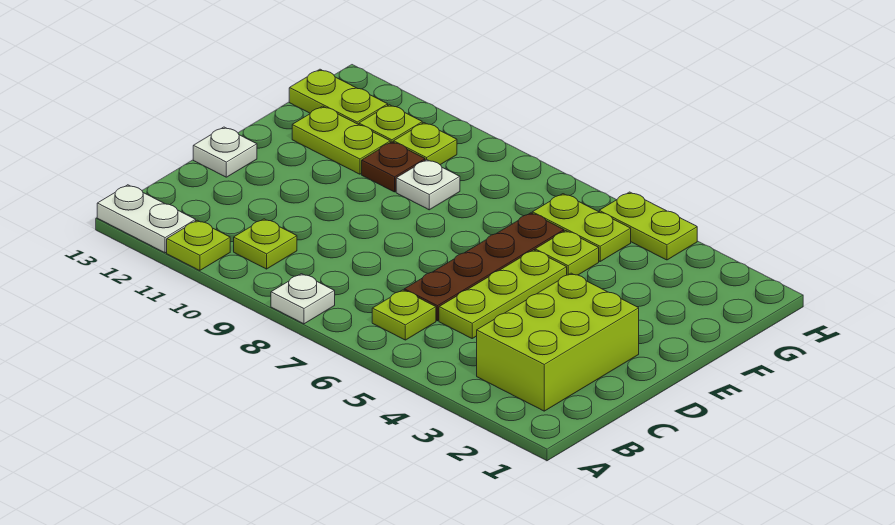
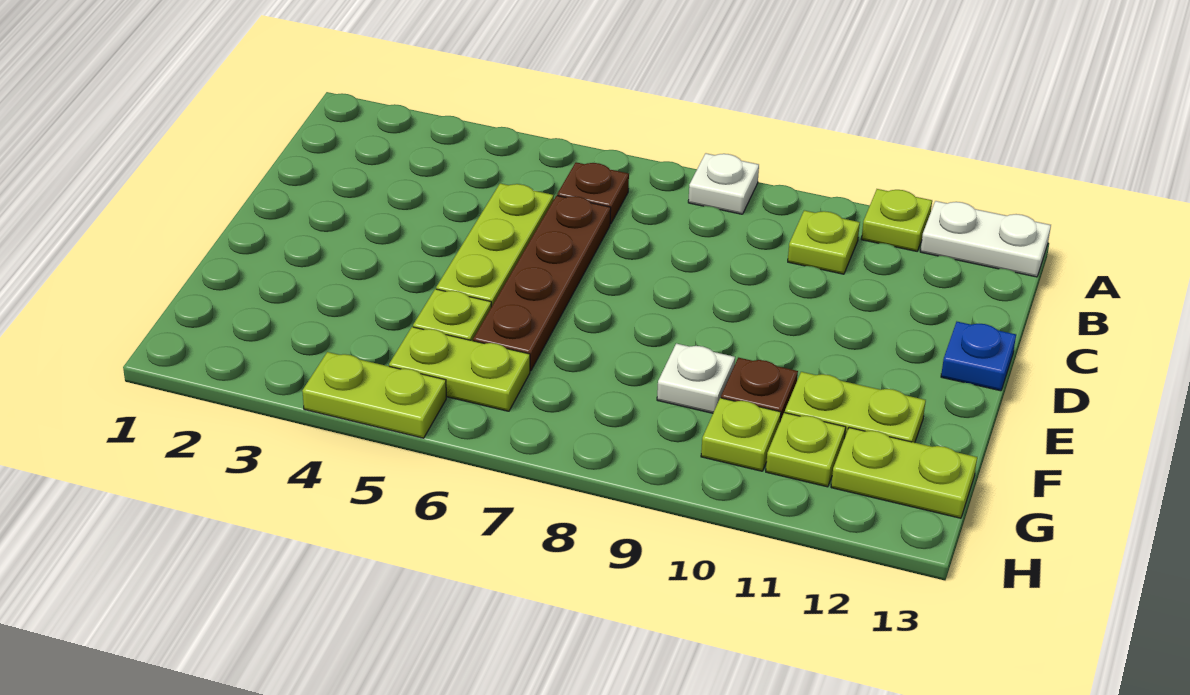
lime 2x3 brick [477,273,639,411] -> none
lime 1x1 plate [372,290,436,340] -> brown 1x1 plate [557,162,629,224]
white 1x1 plate [193,127,257,177] -> blue 1x1 plate [941,322,1016,391]

